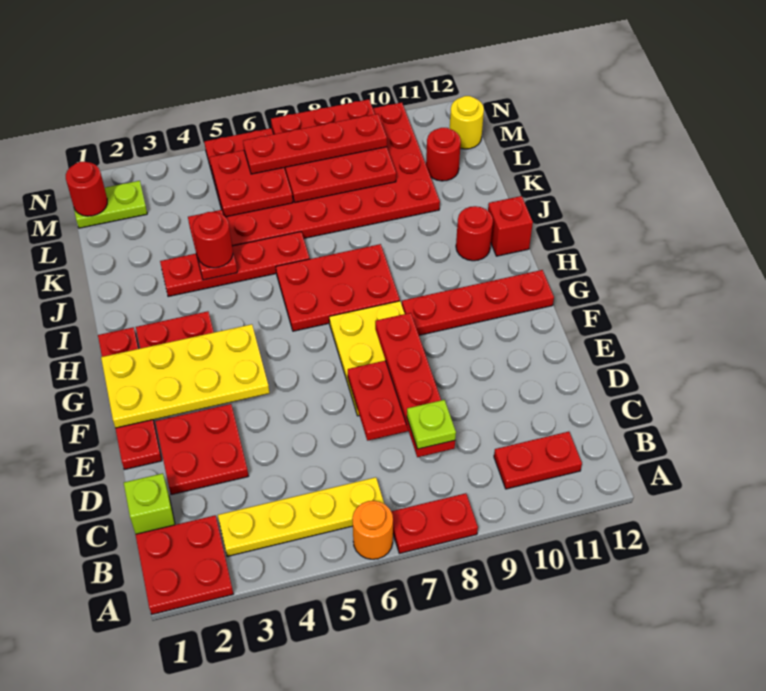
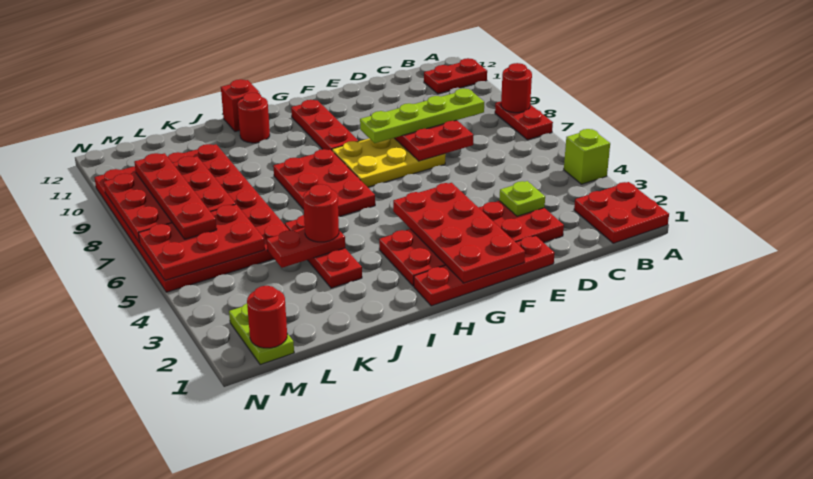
orange 1x1 round brick [352,501,393,559] -> none
yellow 1x4 plate [218,477,384,557] -> none
red 1x2 plate [494,432,582,489] -> red 1x2 plate turned to [424,58,487,94]
lime 1x1 brick [124,473,175,534] -> lime 1x1 brick moved to [564,129,610,184]
red 1x4 plate [375,313,455,457] -> lime 1x4 plate [360,88,484,143]
lime 1x1 plate [407,400,456,449] -> lime 1x1 plate moved to [499,181,545,216]
yellow 2x4 plate [101,324,269,428] -> red 2x4 plate [393,183,525,283]
red 1x4 plate [402,270,554,335] -> red 1x3 plate [291,100,358,150]
red 1x4 plate [160,232,310,297] -> red 1x3 plate [285,215,362,288]
red 2x2 plate [210,150,293,217] -> red 2x3 plate [139,204,265,281]
red 1x1 round brick [426,128,461,181] -> red 1x1 round brick moved to [501,63,532,113]
yellow 1x1 round brick [450,96,484,149] -> none

